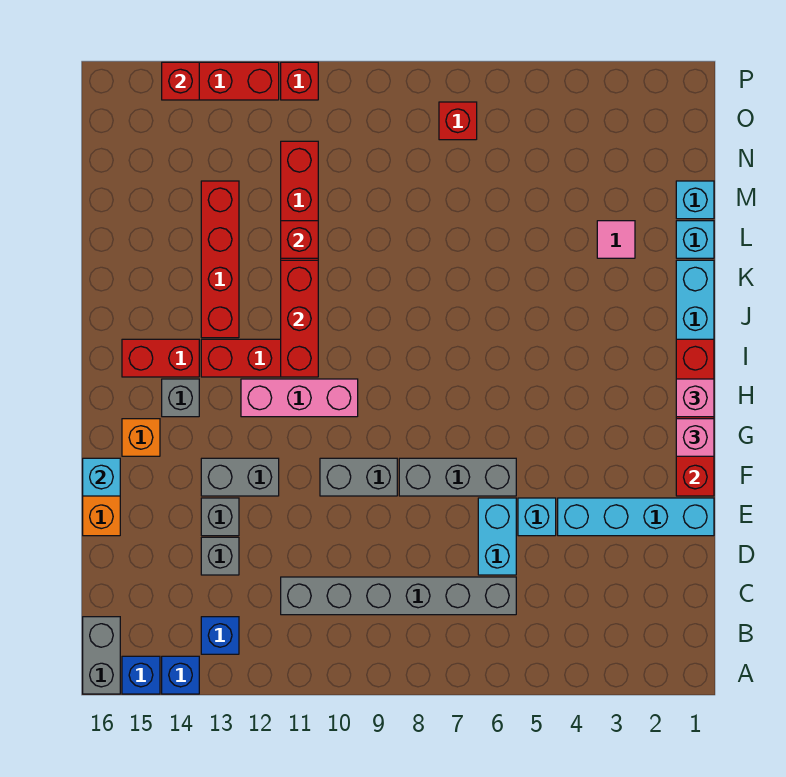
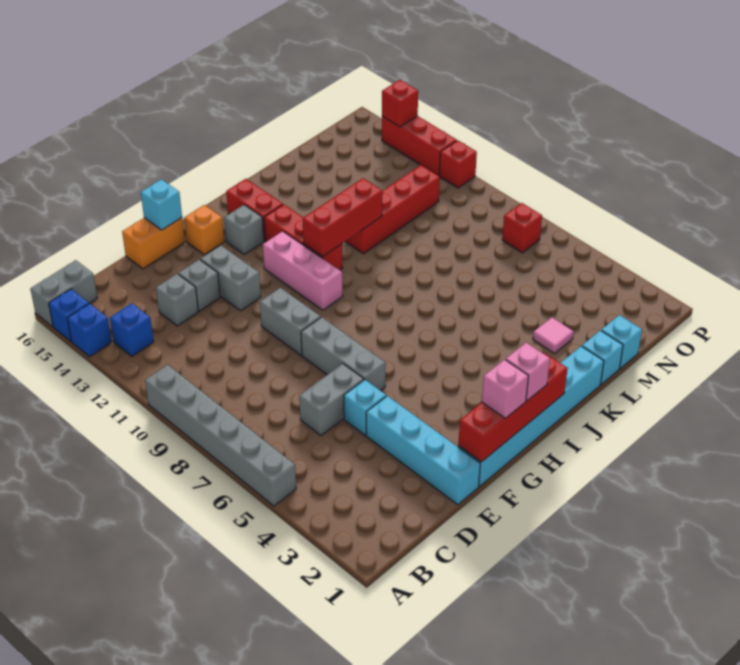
grey 1x6 brick [281,577,516,615] -> grey 1x6 brick moved to [145,365,296,506]
cyan 1x2 brick [478,498,516,575] -> grey 1x2 brick [299,364,364,436]
red 1x4 brick [201,181,239,338] -> none
red 1x1 brick [281,221,318,258] -> none

